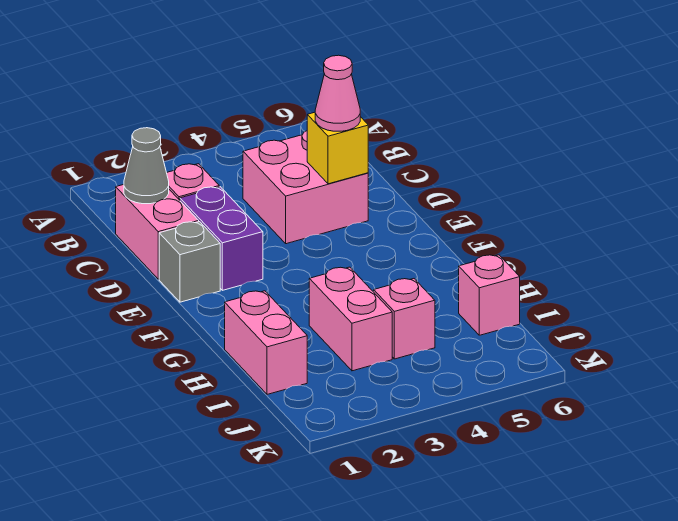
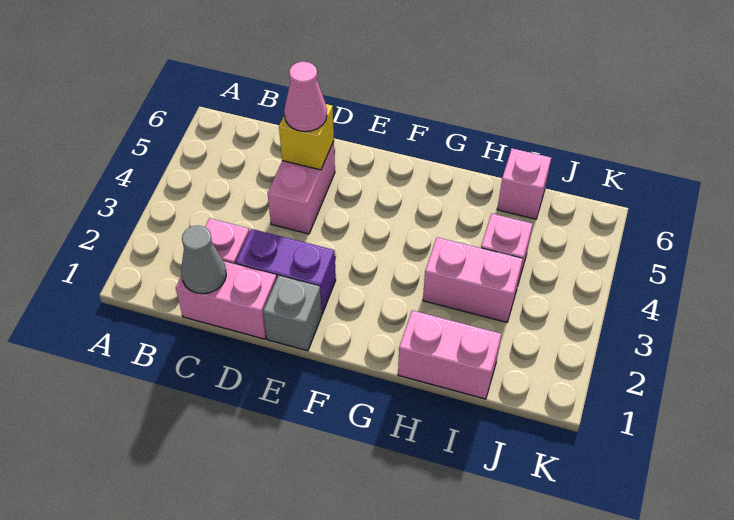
pink 2x2 brick [243,131,368,244] -> pink 1x2 brick [267,141,335,234]

